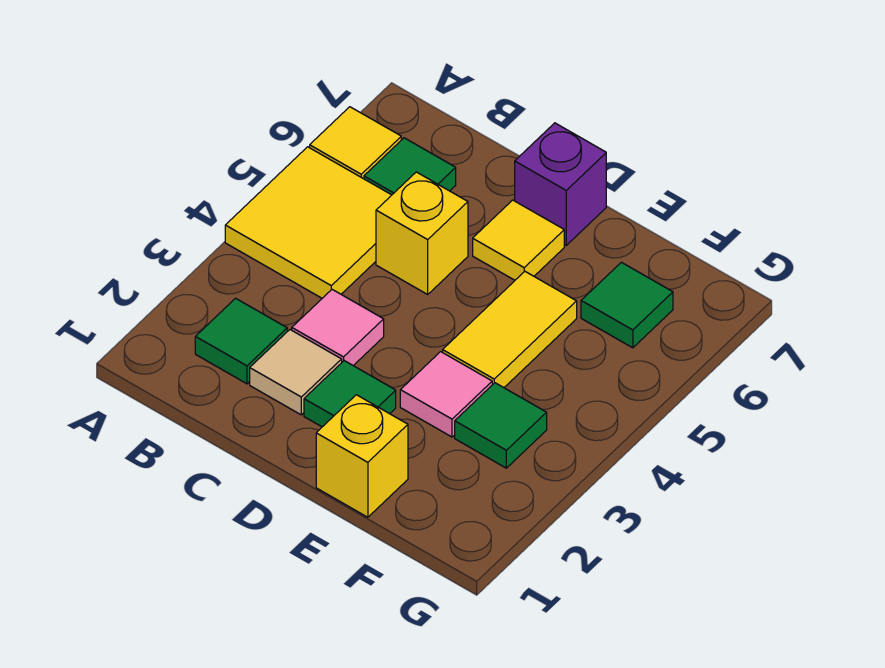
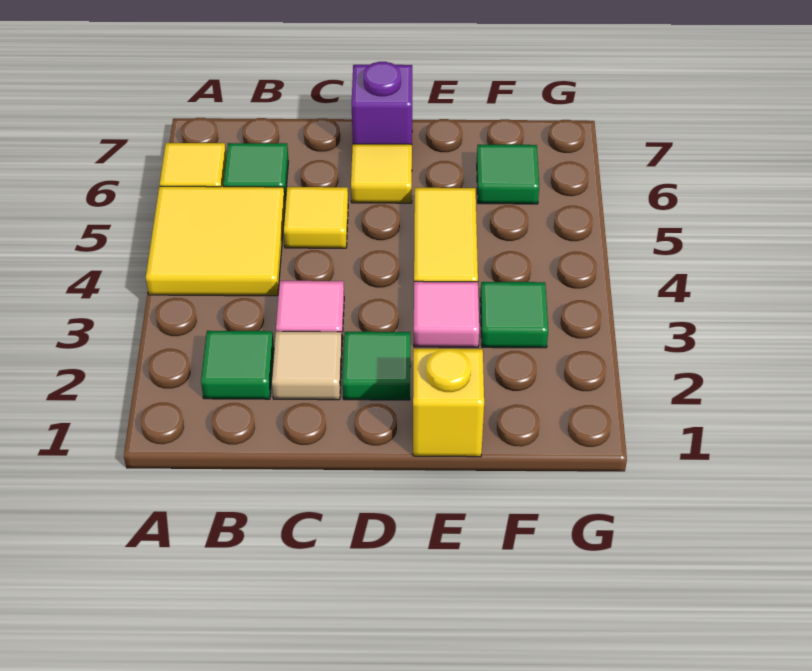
yellow 1x1 brick [376,172,468,294] -> yellow 1x1 tile [284,187,348,248]

